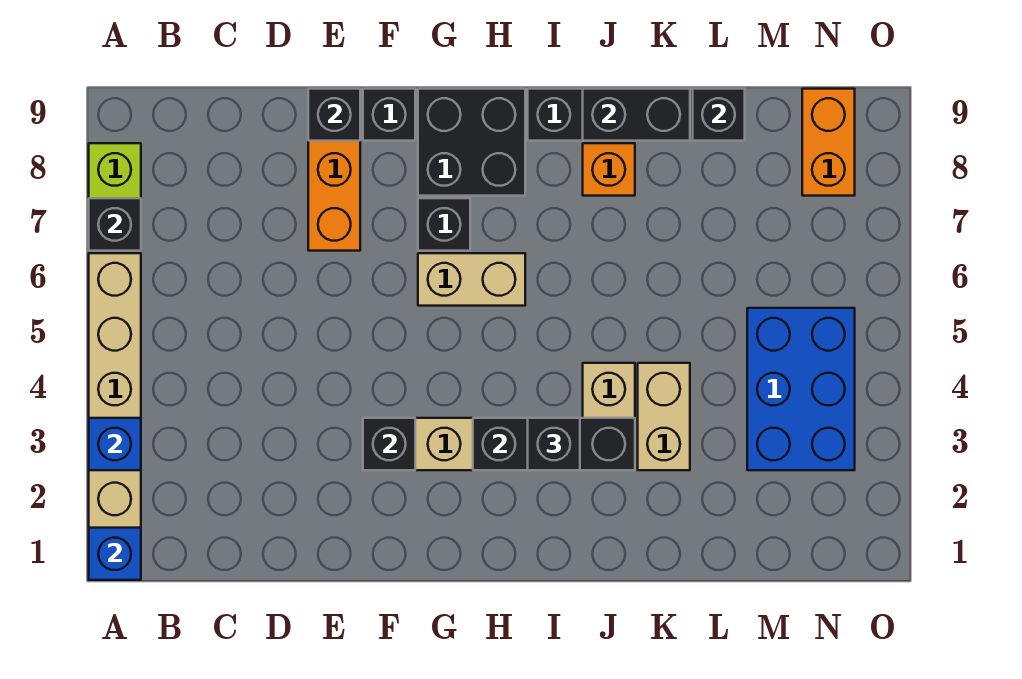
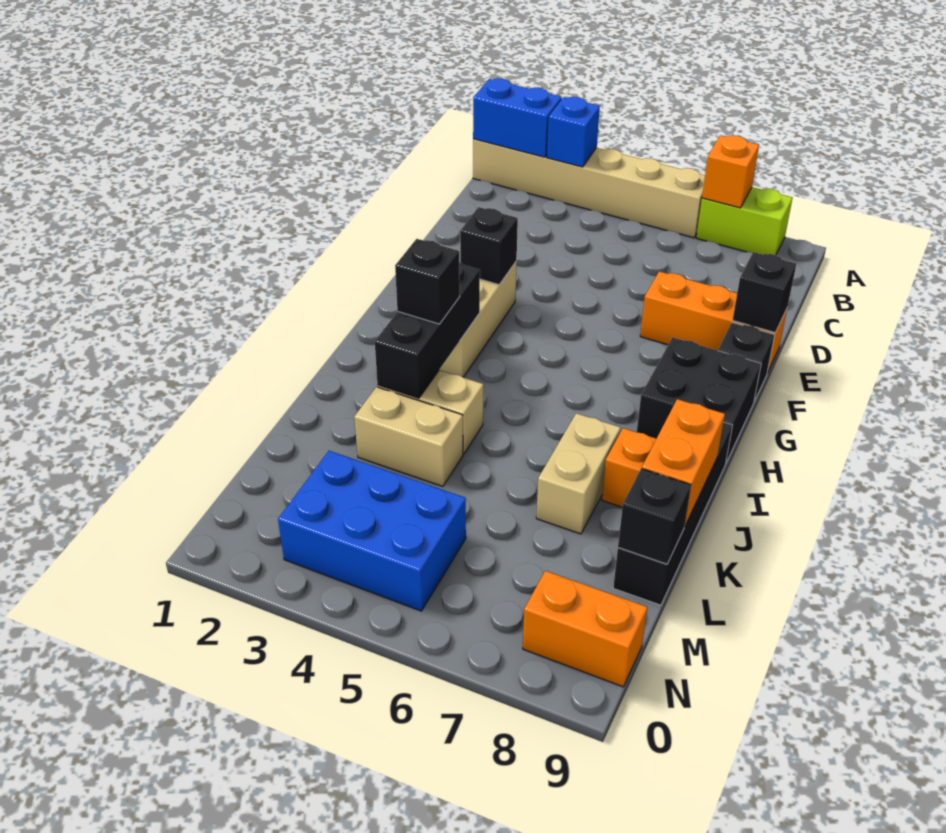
blue 1x1 brick [89,528,141,580] -> blue 1x2 brick [473,78,562,157]
black 1x1 brick [89,198,141,251] -> orange 1x1 brick [702,135,759,208]
tan 1x2 brick [418,253,525,306] -> tan 1x2 brick moved to [536,413,621,534]
black 1x1 brick [418,198,470,251] -> none
black 1x2 brick [583,89,690,141] -> orange 1x2 brick [642,399,725,525]

